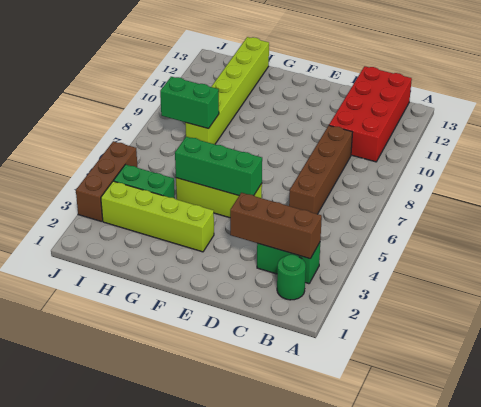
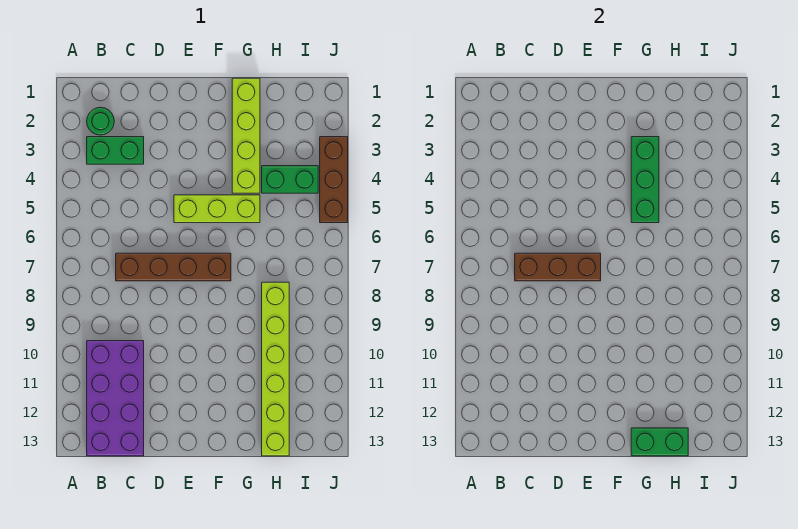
brown 1x3 brick [230,193,322,259] -> brown 1x3 brick moved to [515,253,601,281]
red 2x4 brick [329,66,412,162] -> purple 2x4 brick [87,341,144,456]
brown 1x4 brick [289,126,353,214] -> brown 1x4 brick turned to [116,253,231,281]
green 1x3 brick [175,137,262,195] -> green 1x3 brick turned to [631,137,659,223]
lime 1x4 brick [101,181,214,252] -> lime 1x4 brick turned to [232,78,260,193]
green 1x2 brick [160,77,219,129] -> green 1x2 brick moved to [631,428,688,456]

